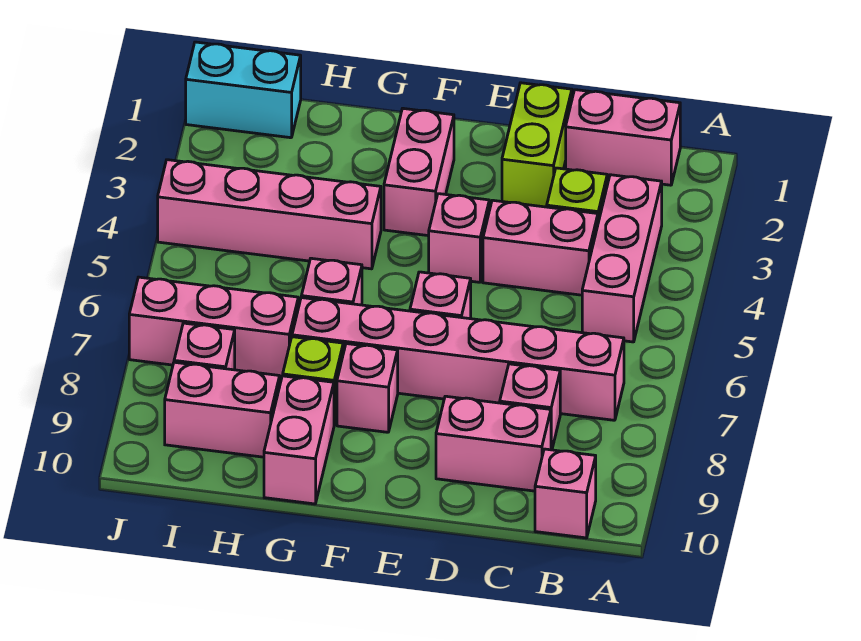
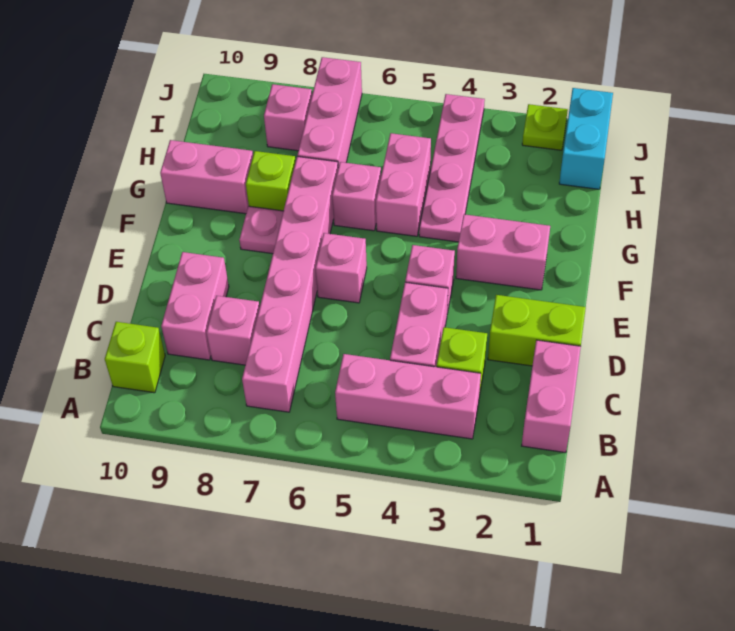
pink 1x1 brick [535,449,596,538] -> lime 1x1 brick [105,322,165,393]
pink 1x1 brick [337,344,398,432] -> pink 1x1 plate [239,206,283,254]
pink 1x4 brick [158,160,381,269] -> pink 1x4 plate [419,94,485,242]
pink 1x2 brick [165,362,280,457] -> pink 1x2 brick moved to [376,133,431,236]
none -> lime 1x1 plate [522,104,568,150]

